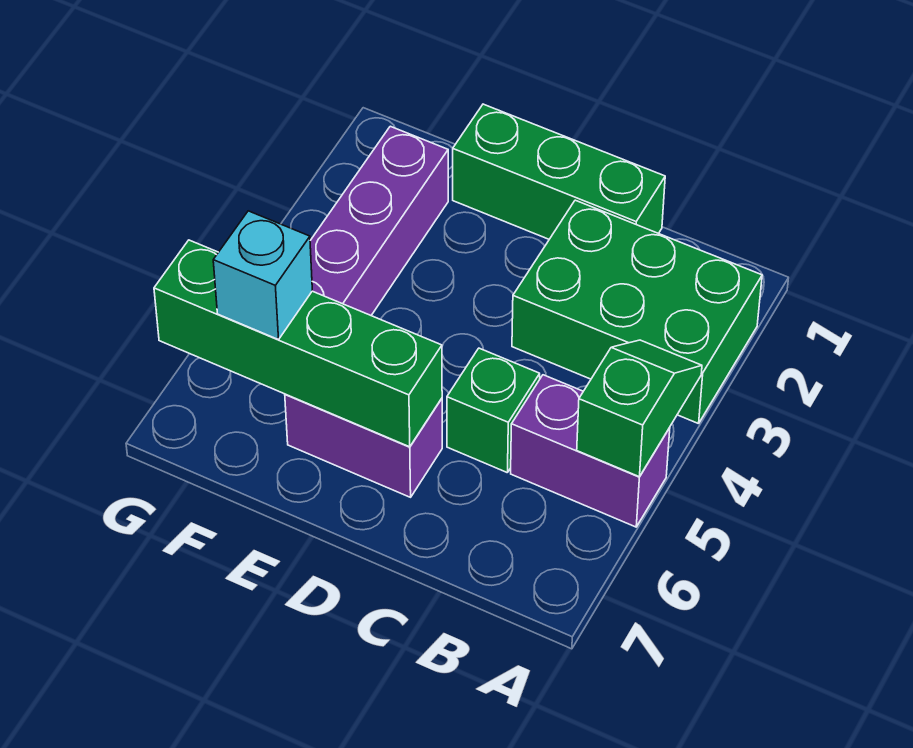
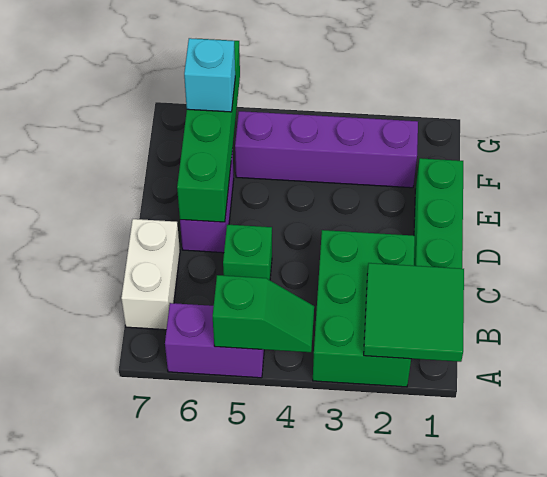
none -> green 2x2 tile [364,263,464,362]
purple 1x2 brick [511,375,670,527] -> purple 1x2 brick turned to [165,303,264,378]
none -> white 1x2 brick [121,219,180,330]

